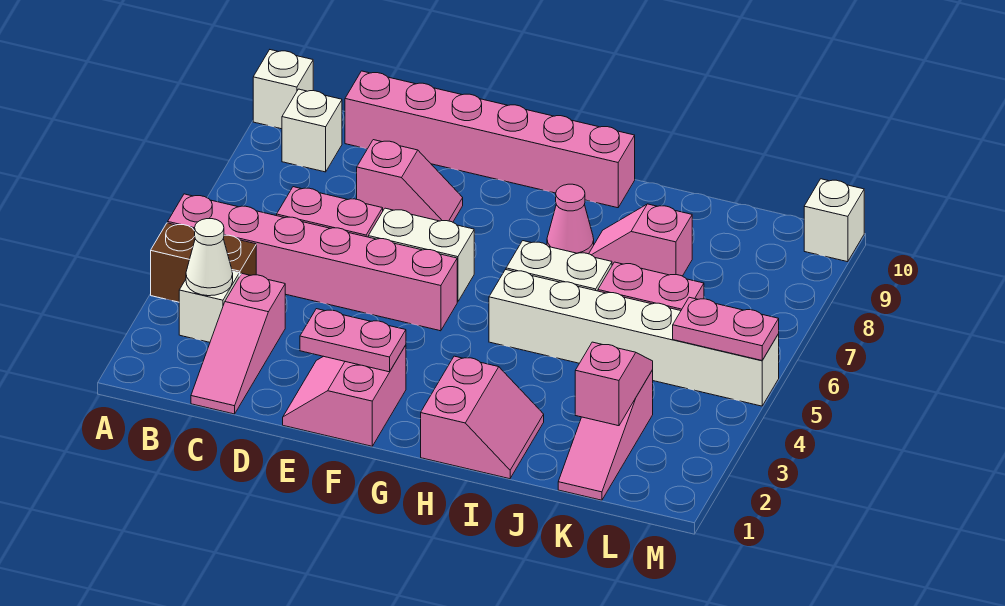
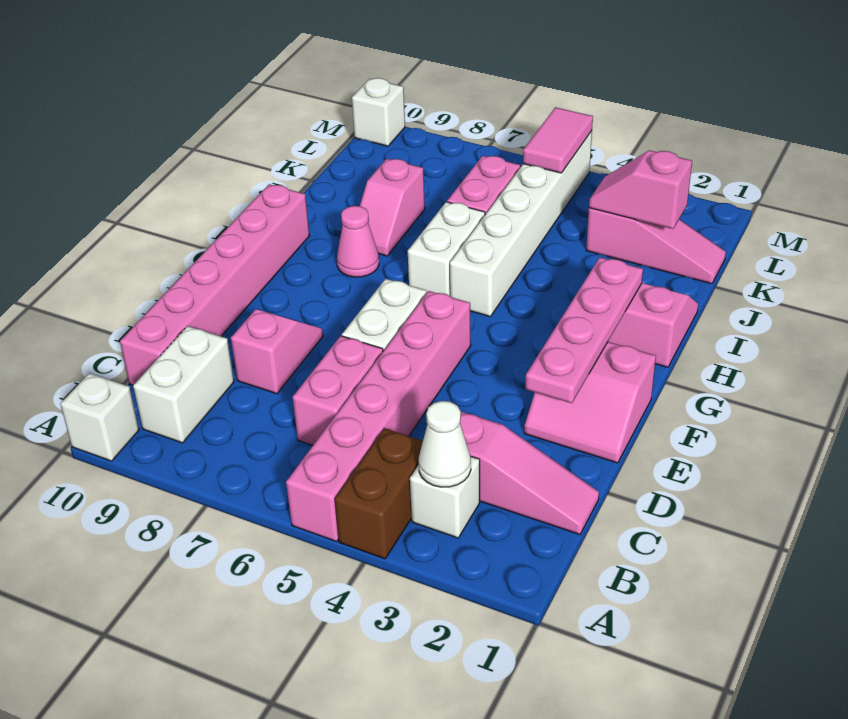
white 1x1 brick [282,89,342,172] -> white 1x2 brick [133,326,234,443]
pink 1x2 plate [300,309,406,372] -> pink 1x4 plate [525,257,643,403]
pink 1x2 plate [673,297,779,360] -> pink 1x2 tile [523,107,593,173]

